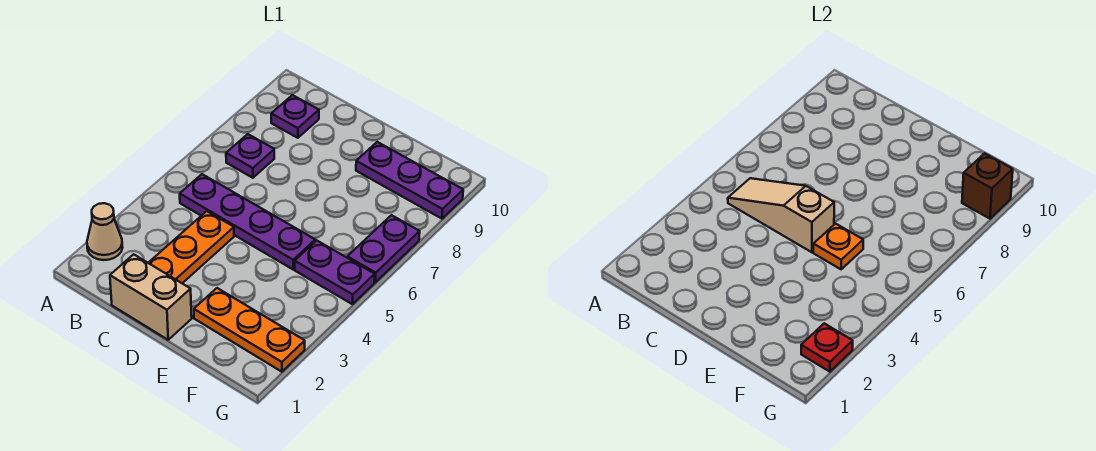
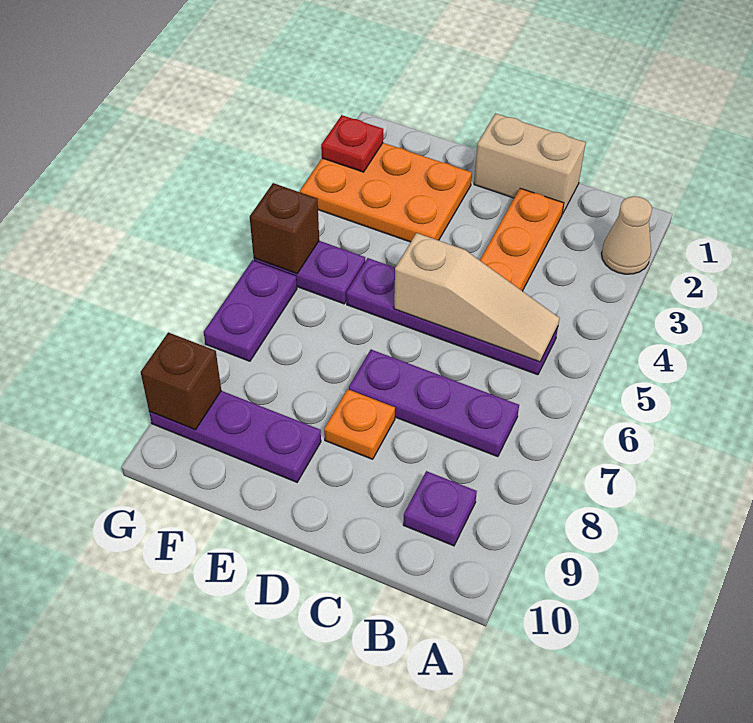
purple 1x1 plate [226,134,274,178] -> purple 1x3 plate [349,350,519,457]
orange 1x3 plate [194,288,305,372] -> orange 2x3 plate [300,143,472,242]
orange 1x1 plate [813,224,863,269] -> orange 1x1 plate moved to [324,389,395,459]
none -> brown 1x1 brick [250,183,319,274]

